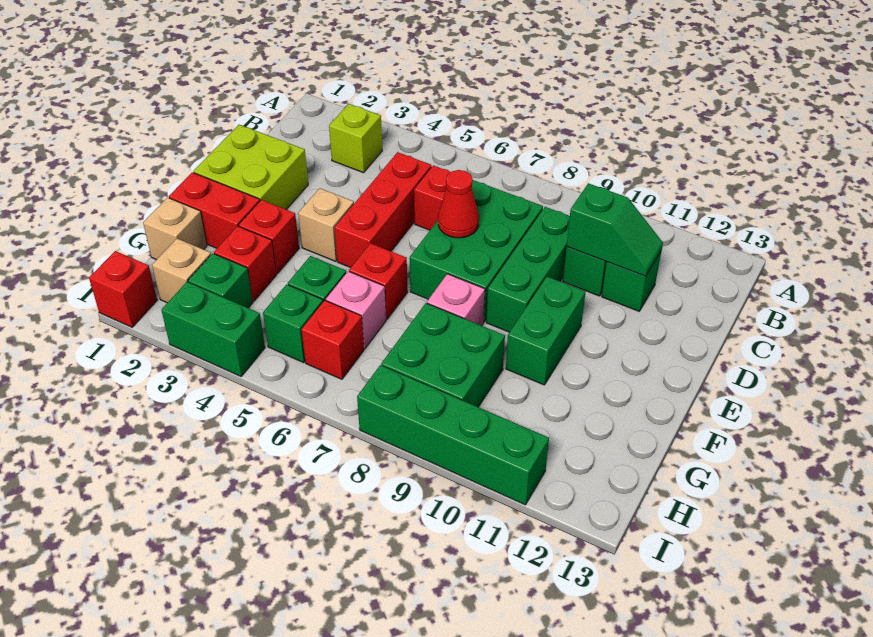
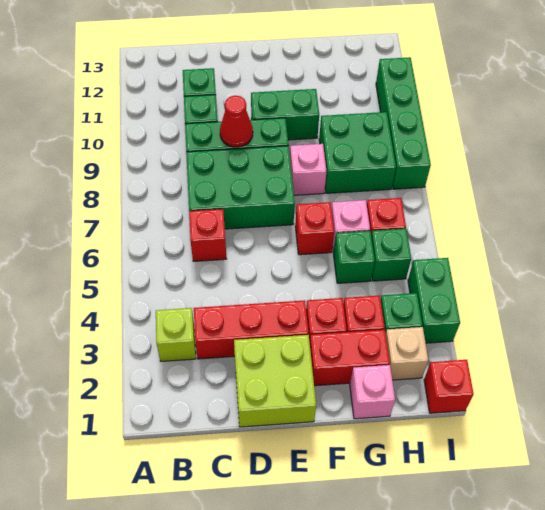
red 1x3 brick [335,152,432,268] -> red 1x3 brick moved to [194,300,309,359]
green 1x2 slope [567,183,663,276] -> none
red 1x1 cone [438,170,479,238] -> red 1x1 cone moved to [220,96,253,147]
tan 1x1 brick [298,188,354,261] -> none
red 1x2 brick [169,172,260,248] -> red 1x2 brick turned to [310,330,390,386]
tan 1x1 brick [143,198,207,260] -> pink 1x1 brick [350,365,395,419]

